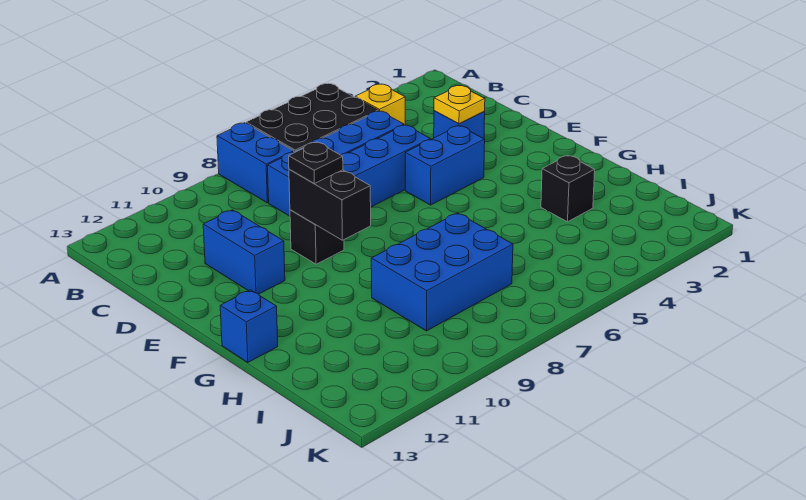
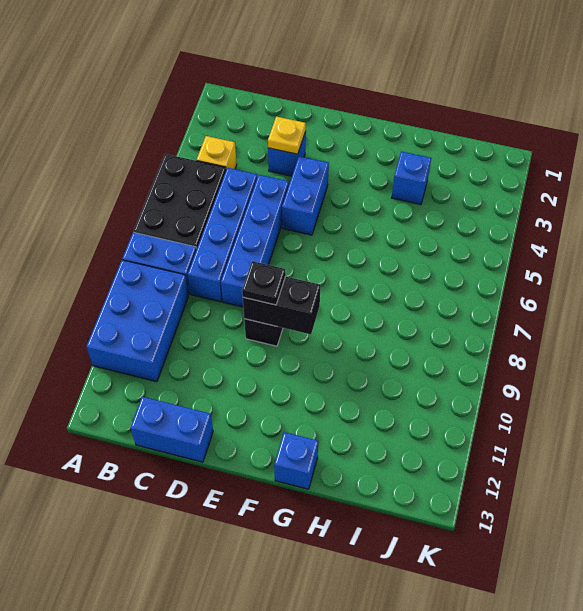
blue 1x2 brick [203,210,285,294] -> blue 1x2 brick moved to [131,397,213,462]
black 1x1 brick [541,155,595,222] -> blue 1x1 brick [392,151,431,205]
blue 2x3 brick [371,213,513,331] -> blue 2x3 brick moved to [86,260,189,382]

